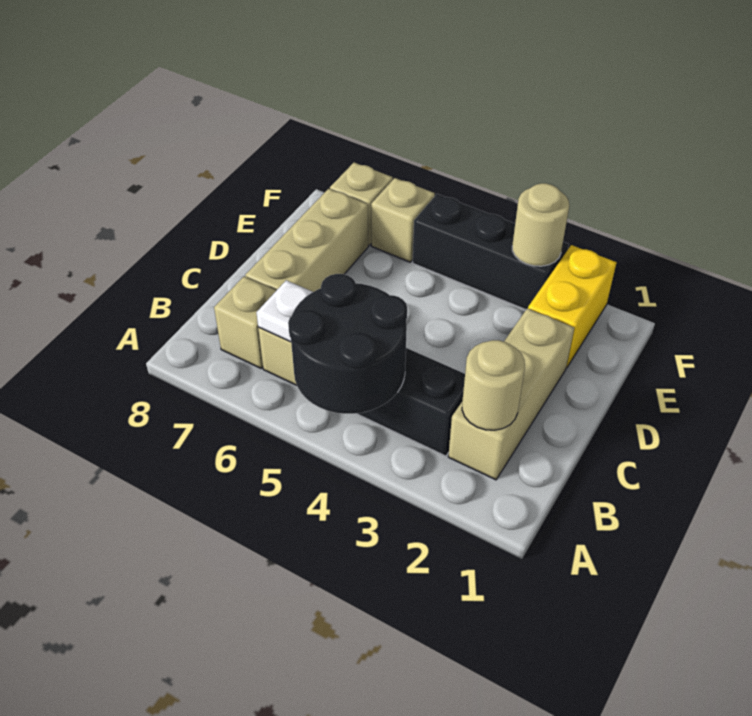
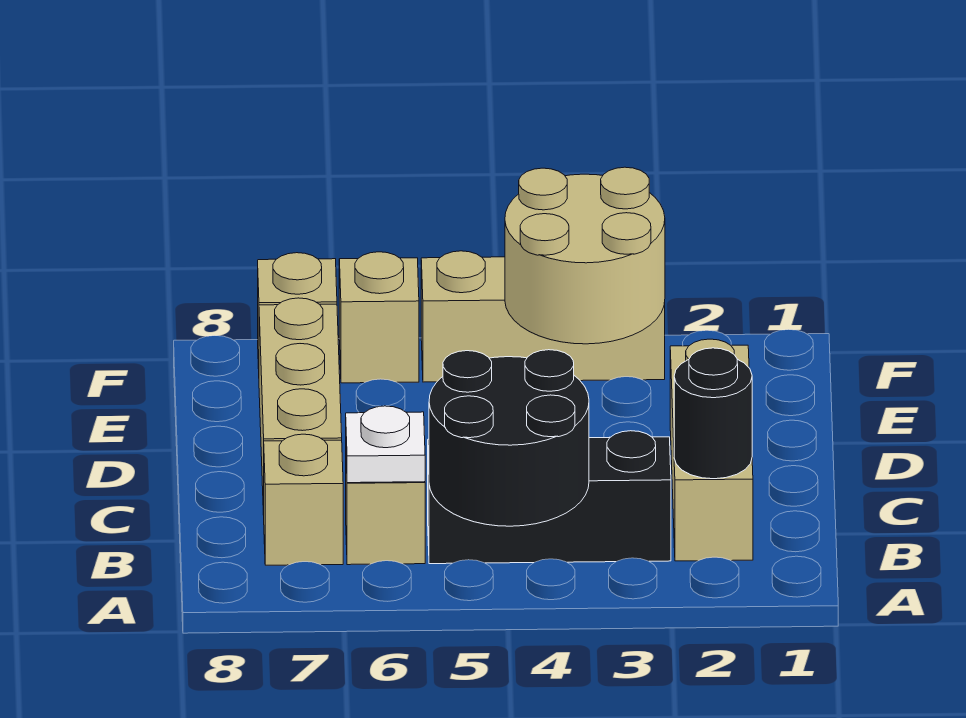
tan 1x1 round brick [462,340,525,430] -> black 1x1 round brick [674,348,752,479]
yellow 1x2 brick [528,245,616,368] -> none
black 1x3 brick [412,194,569,310] -> tan 1x3 brick [421,251,665,382]
tan 1x1 round brick [512,183,569,266] -> tan 2x2 round brick [505,167,665,344]

